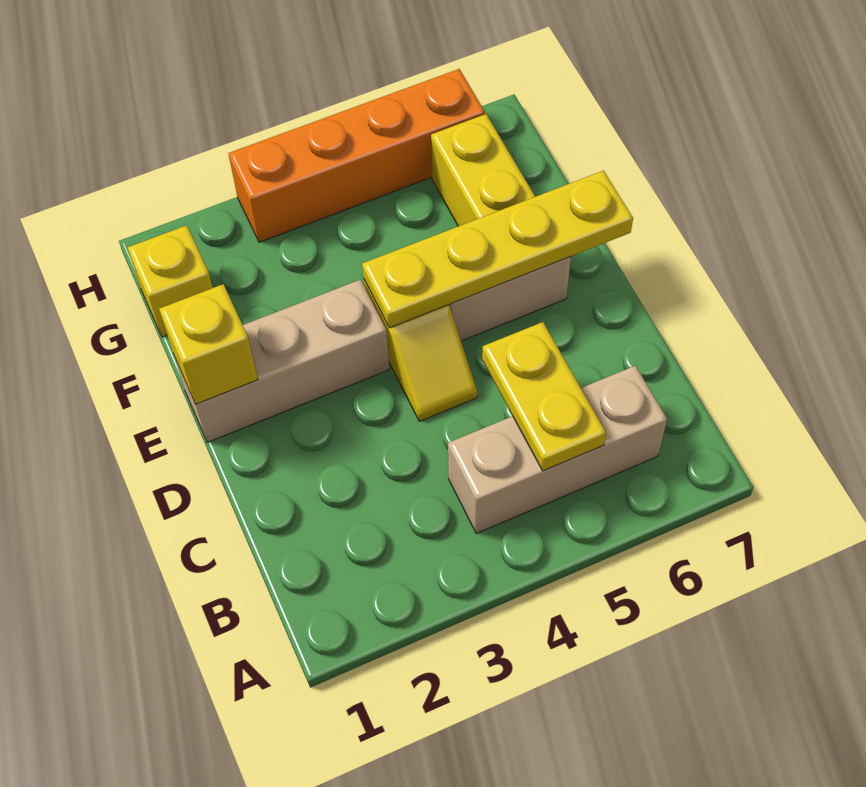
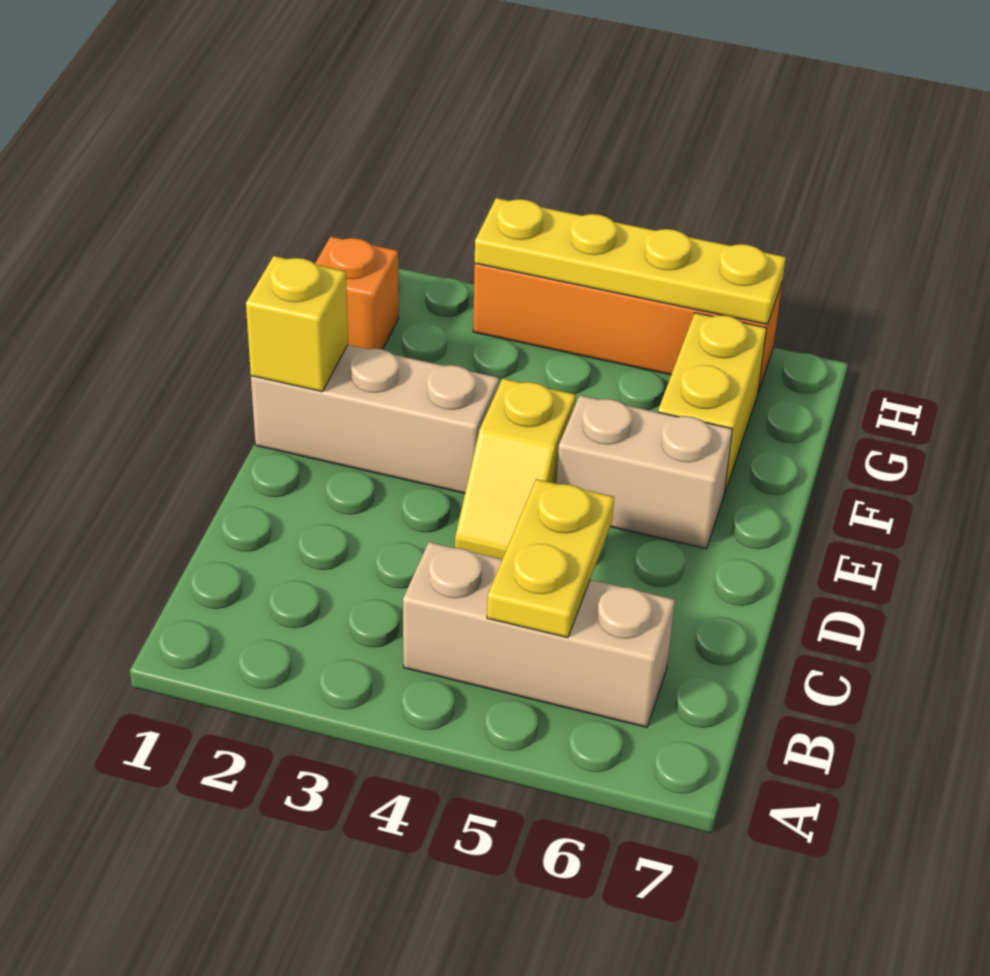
yellow 1x4 plate [362,171,633,328] -> yellow 1x4 plate moved to [475,198,786,325]
yellow 1x1 brick [128,225,213,337] -> orange 1x1 brick [315,237,399,349]

